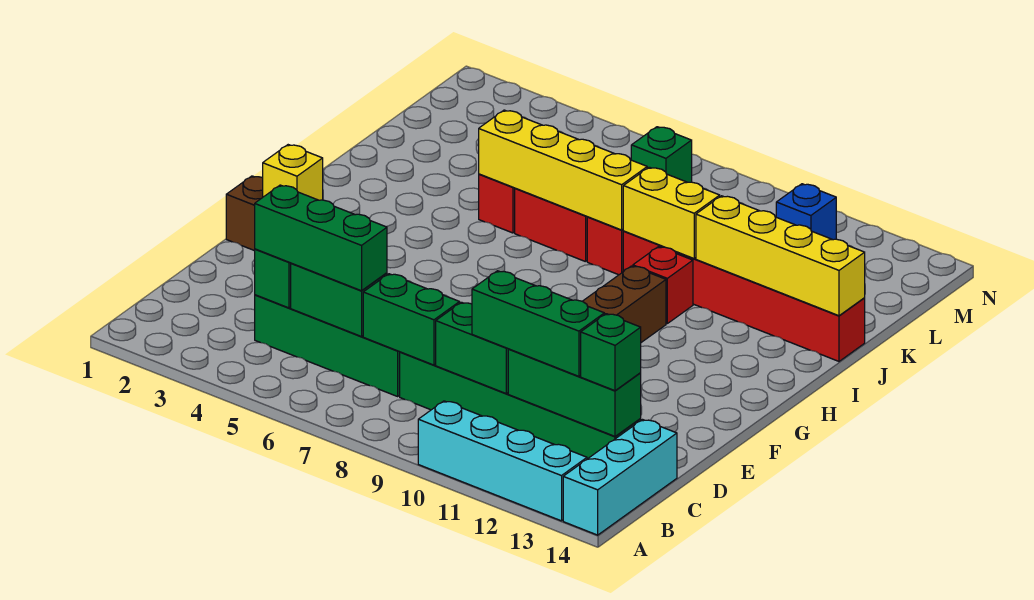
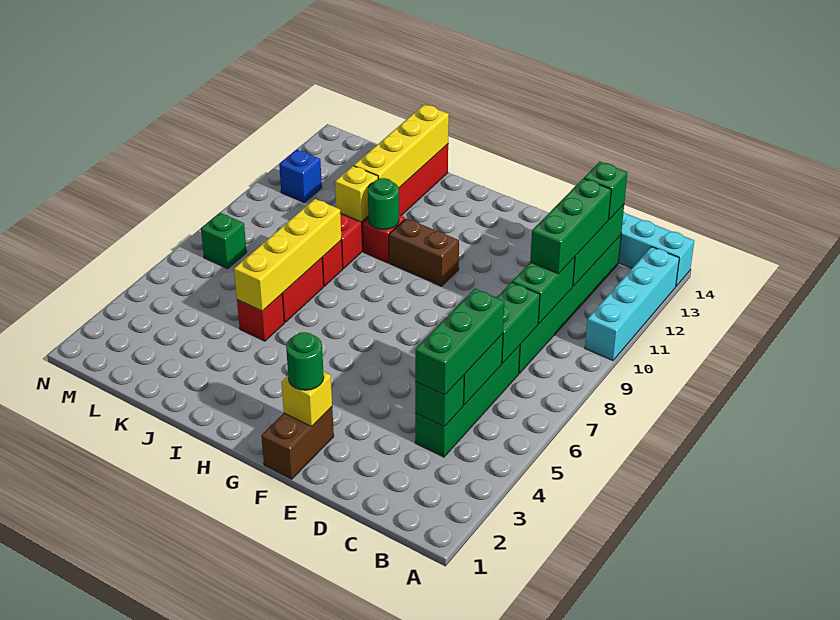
none -> green 1x1 round brick [286,332,324,390]
none -> green 1x1 round brick [368,178,399,230]
yellow 1x2 brick [623,167,720,258] -> yellow 1x1 brick [335,166,378,222]

